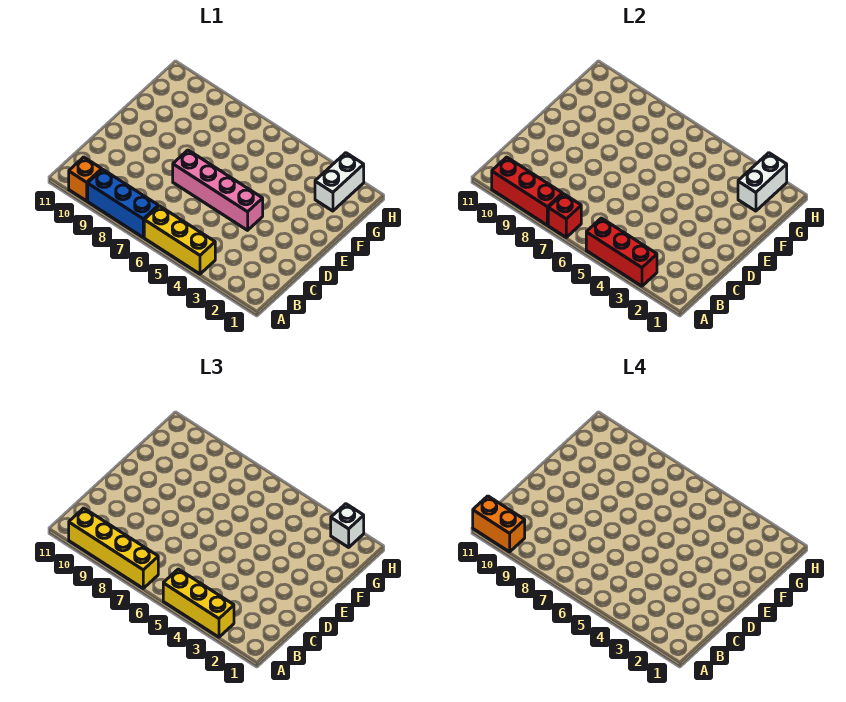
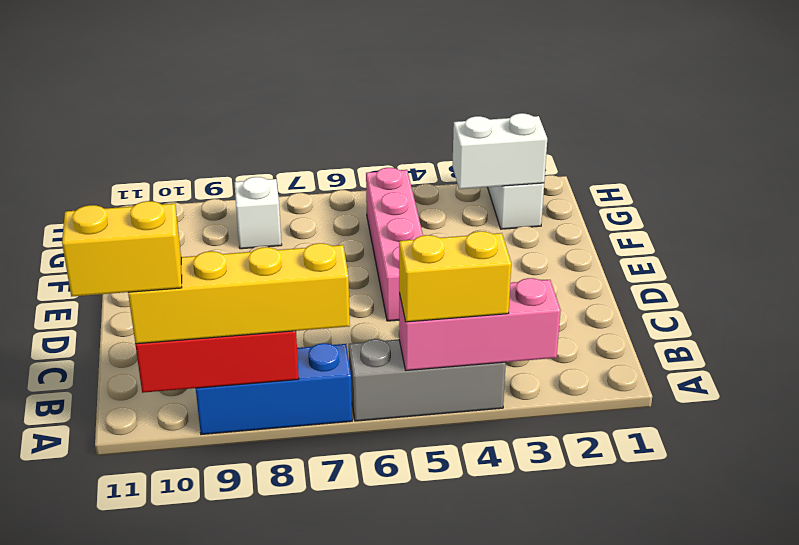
red 1x3 brick [586,218,657,286] -> pink 1x3 brick [399,278,561,370]
yellow 1x3 brick [163,569,234,637] -> yellow 1x2 brick [399,231,511,322]
yellow 1x3 brick [144,206,215,274] -> grey 1x3 brick [349,339,506,421]
red 1x1 brick [548,194,581,237] -> none
orange 1x1 brick [69,157,102,201] -> none
orange 1x2 brick [473,496,525,552] -> yellow 1x2 brick [62,201,182,297]
pink 1x4 brick [173,150,263,230] -> pink 1x4 brick turned to [366,168,423,321]
white 1x2 brick [738,153,787,211] -> white 1x2 brick turned to [453,113,547,189]
white 1x1 brick [331,504,364,547] -> white 1x1 brick moved to [234,177,282,249]

